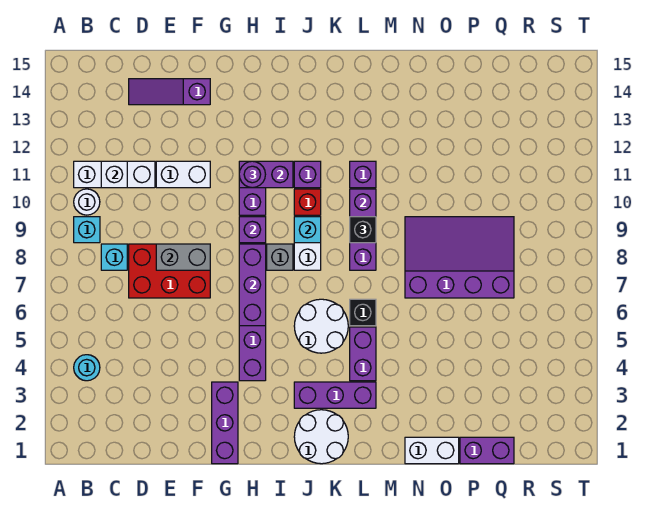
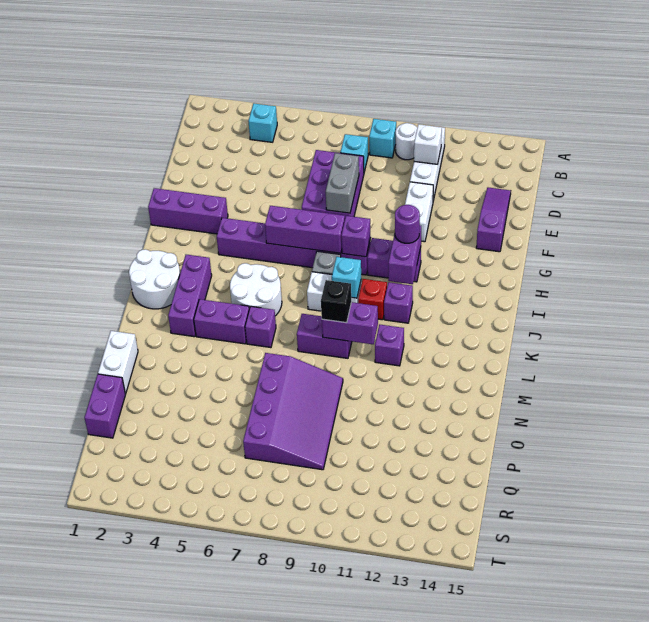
cyan 1x1 round brick [74,355,100,381] -> cyan 1x1 brick [248,103,277,142]
red 2x3 brick [129,244,210,298] -> purple 2x3 brick [302,150,364,217]
black 1x1 brick [350,299,376,326] -> purple 1x1 brick [245,306,276,348]

